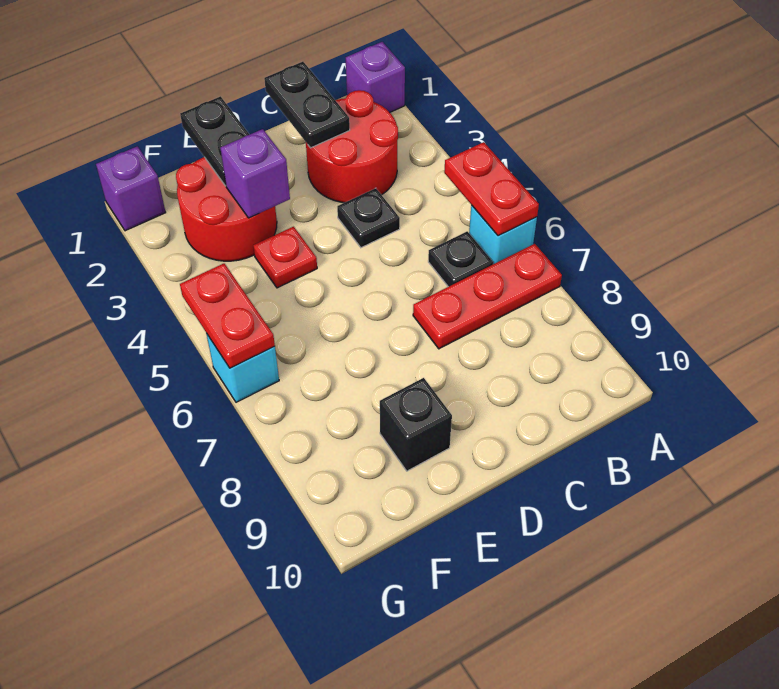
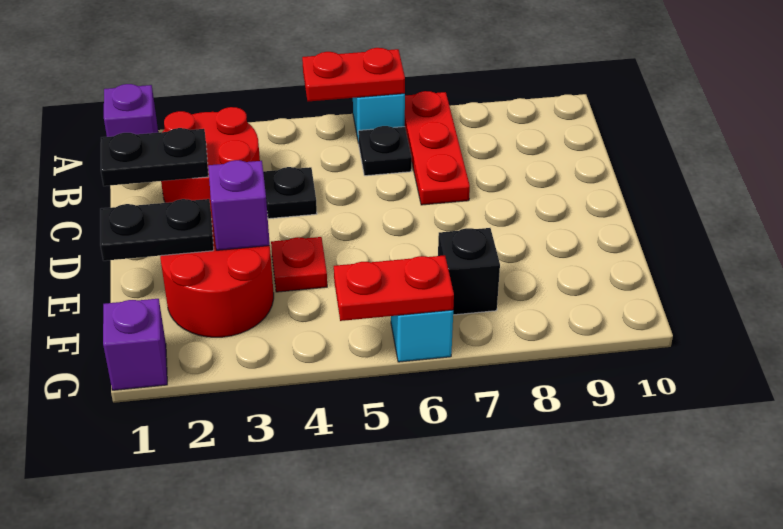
black 1x1 brick [380,378,452,471] -> black 1x1 brick moved to [438,228,500,315]

